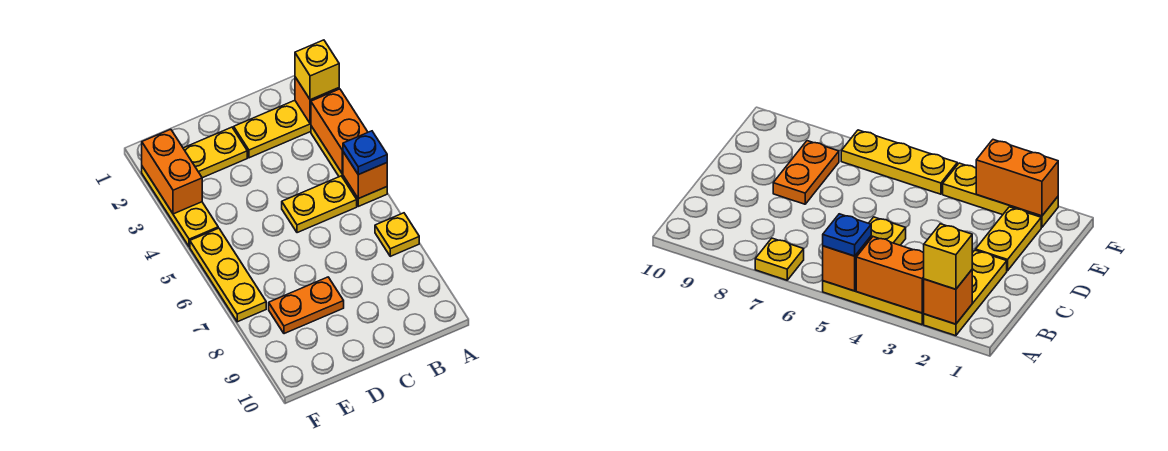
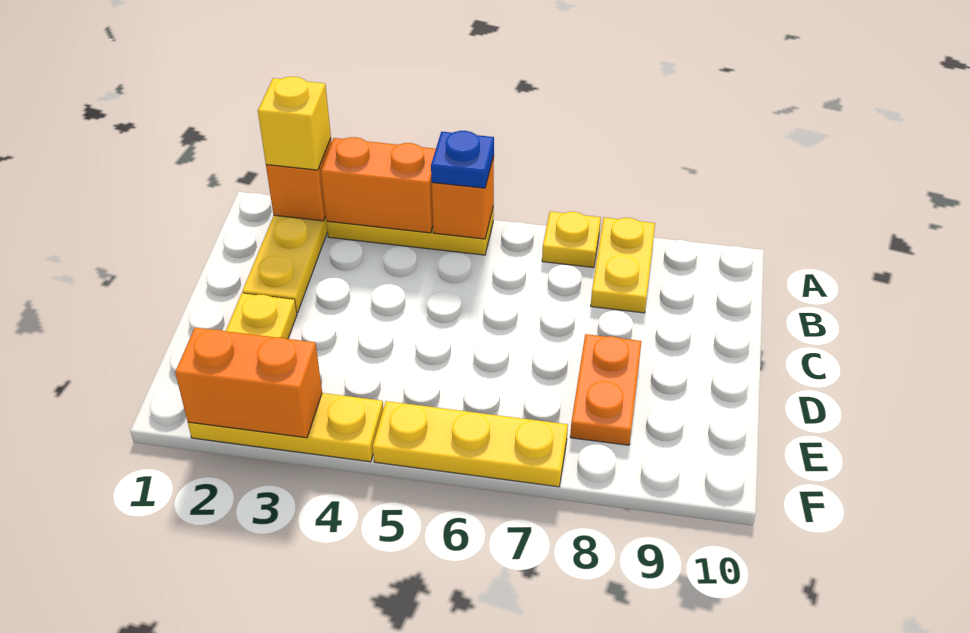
yellow 1x2 plate [282,176,357,233] -> yellow 1x2 plate moved to [591,217,655,313]

